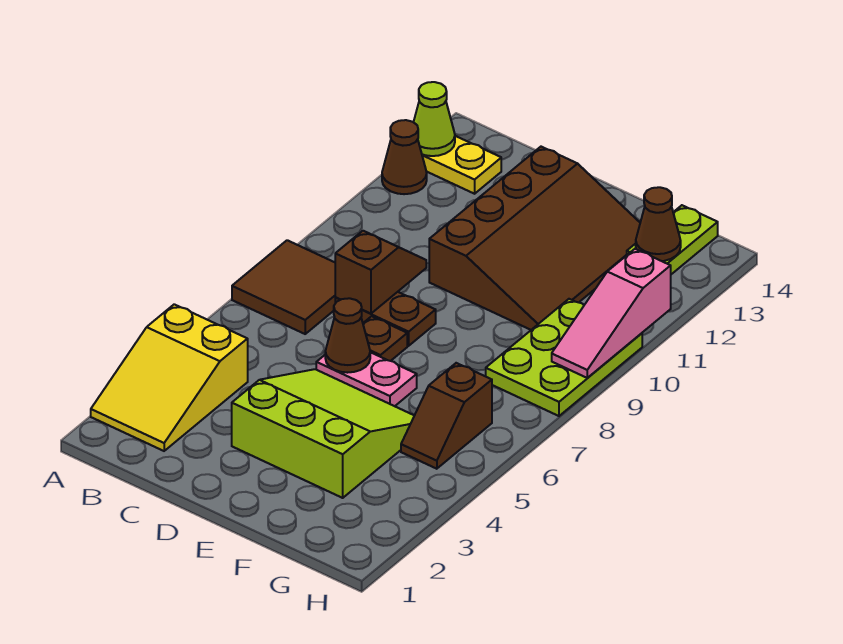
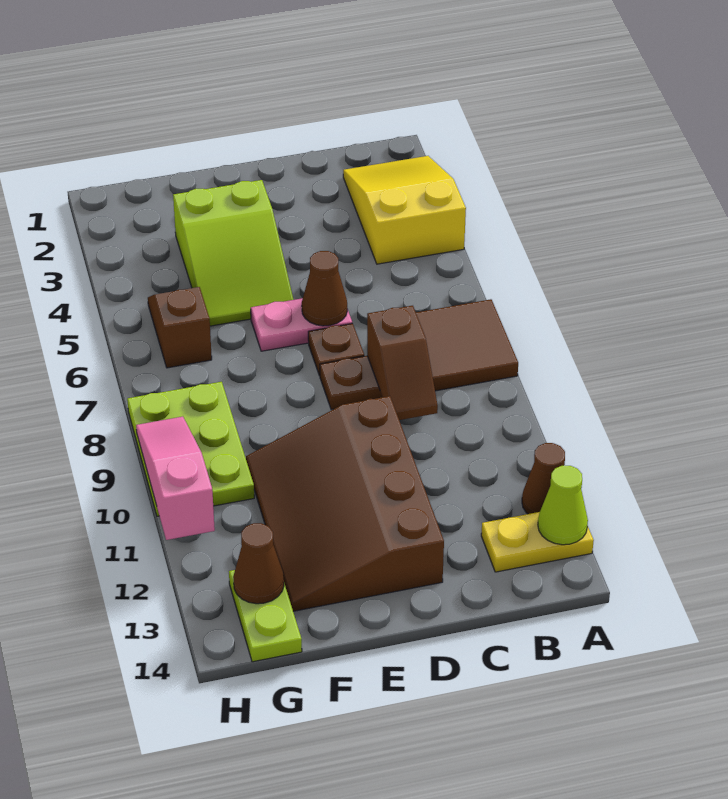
lime 3x3 slope [232,369,414,498] -> lime 2x3 slope [173,180,293,326]

